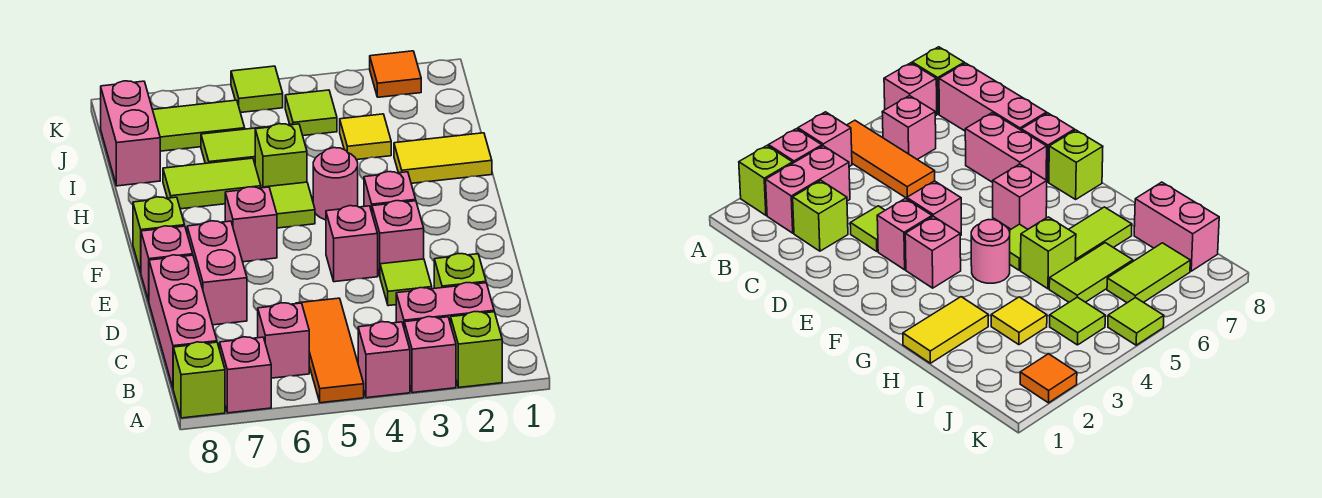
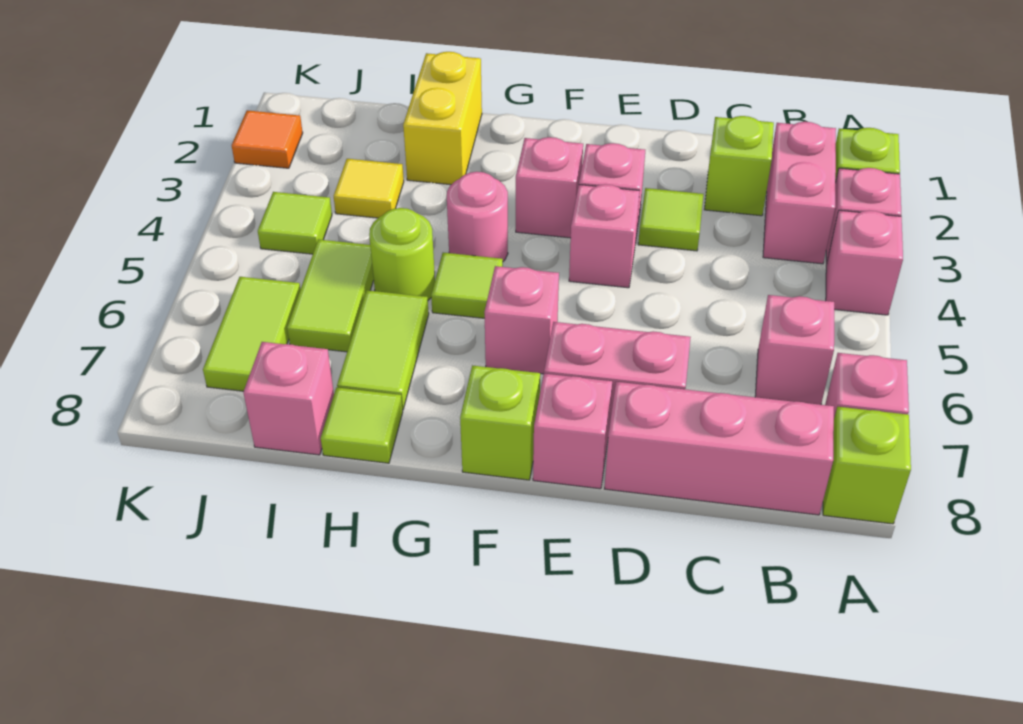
orange 1x3 tile [296,298,364,403] -> none
yellow 1x2 tile [394,133,492,183] -> yellow 1x2 brick [403,52,482,185]
lime 1x1 brick [255,124,307,188] -> lime 1x1 round brick [369,208,435,300]
pink 1x2 brick [101,81,160,186] -> pink 1x1 brick [243,342,334,455]
lime 1x1 tile [231,66,283,113] -> lime 1x1 tile moved to [321,387,403,463]

